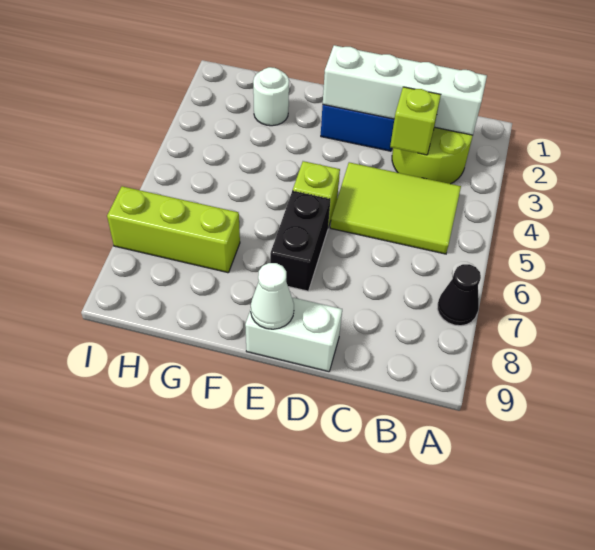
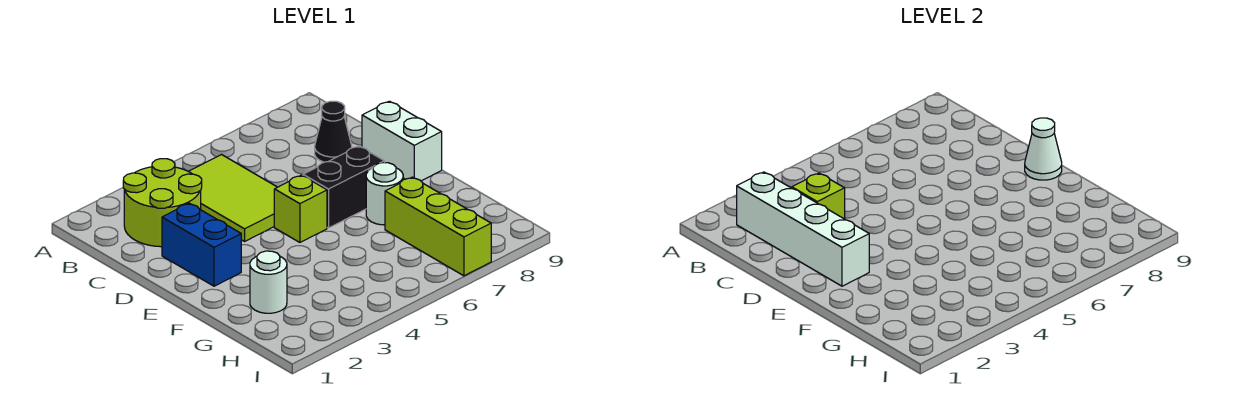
black 1x1 cone [437,264,481,326] -> black 1x1 cone moved to [315,101,352,162]
none -> white 1x1 round brick [366,163,403,225]

